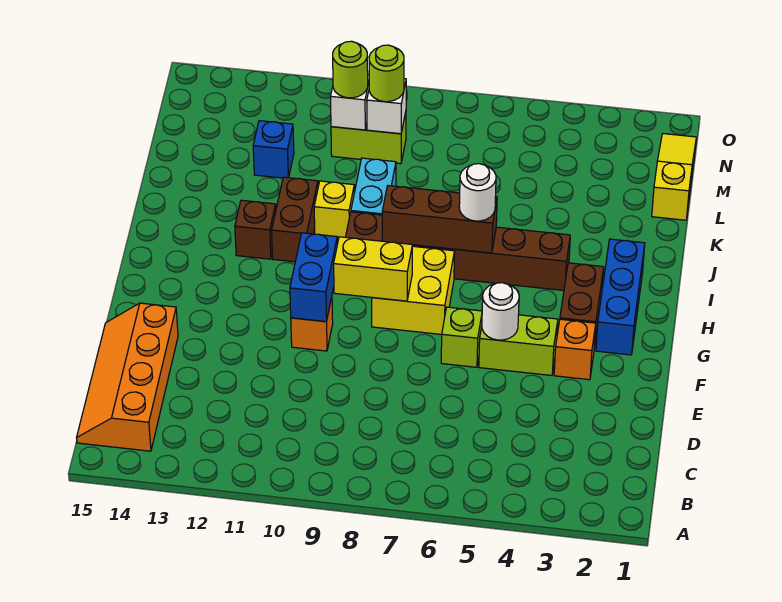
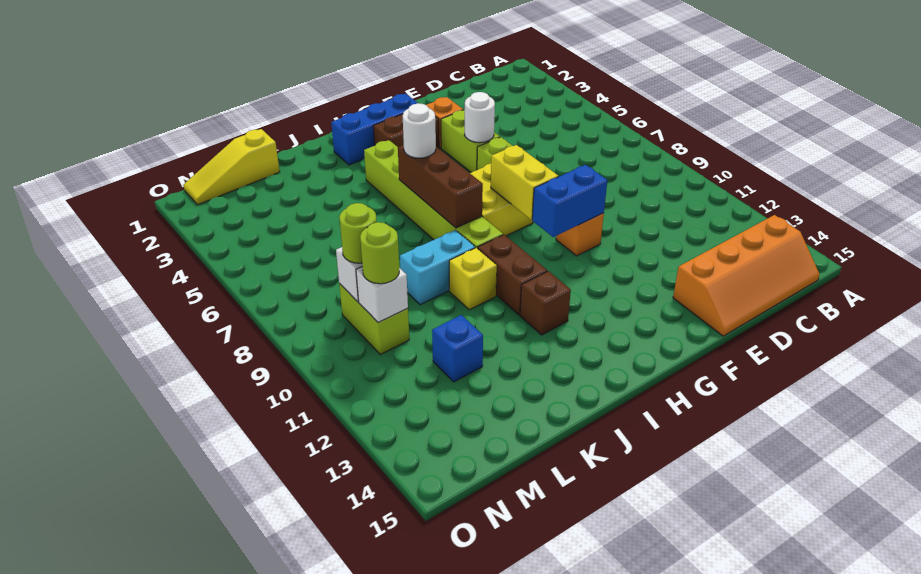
brown 1x6 brick [346,212,570,291] -> lime 1x6 brick [364,140,503,249]
brown 1x2 brick [272,177,318,262] -> brown 1x2 brick turned to [478,235,547,315]

